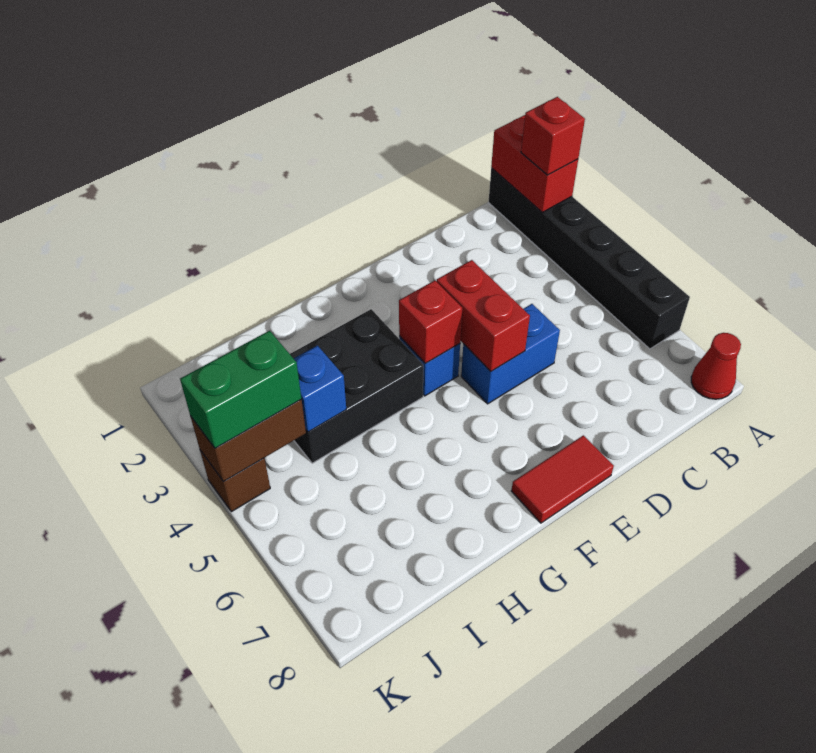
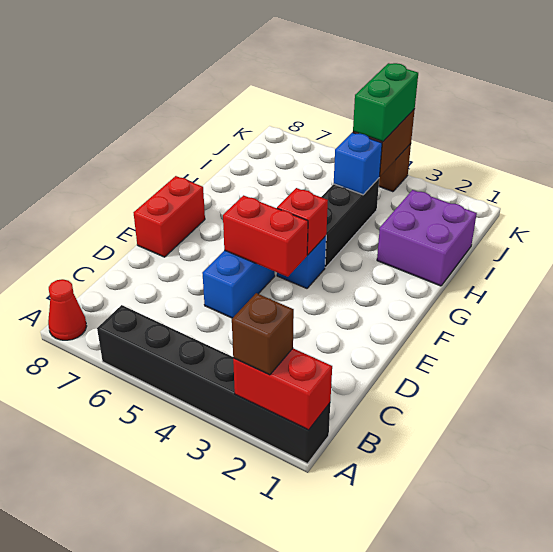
red 1x1 brick [521,97,585,175] -> brown 1x1 brick [232,293,294,375]
red 1x2 tile [512,435,614,523] -> red 1x2 brick [134,176,205,257]
black 2x3 brick [290,309,423,463] -> black 1x3 brick [322,178,379,268]
none -> purple 2x2 brick [377,190,477,286]

